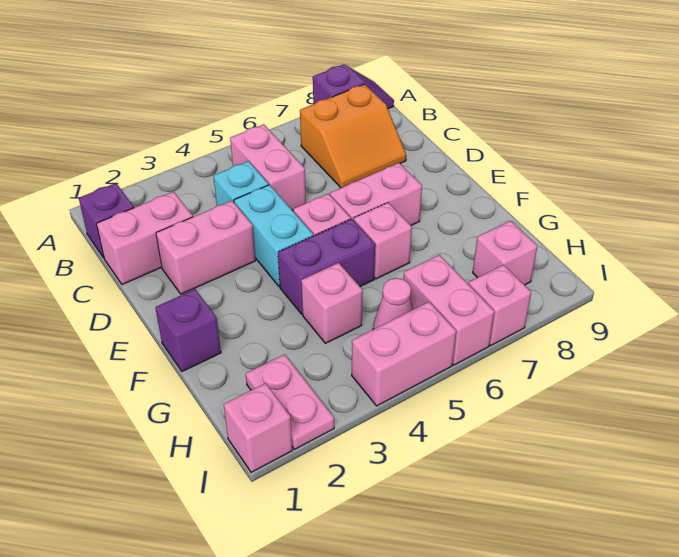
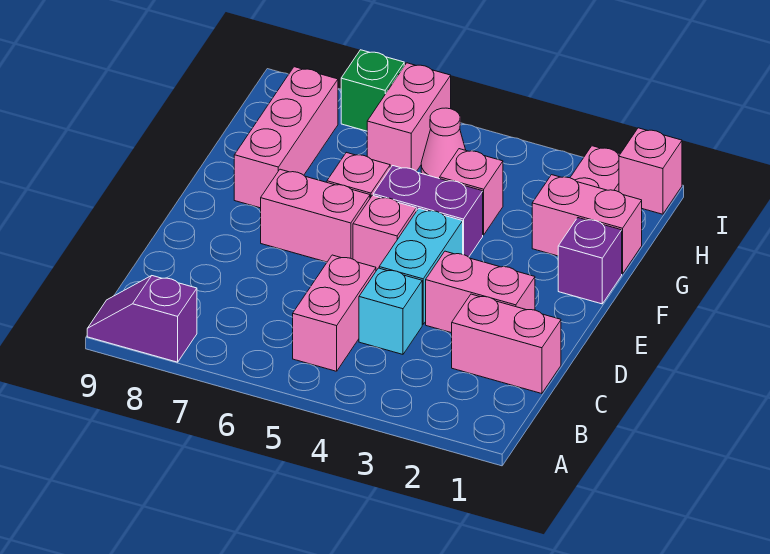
purple 1x1 brick [79,183,134,258] -> none
orange 2x2 slope [300,84,406,188] -> none
pink 1x1 brick [473,221,537,285] -> pink 1x3 brick [234,67,338,208]
pink 1x2 brick [352,302,456,406] -> pink 1x2 brick moved to [532,175,642,274]
pink 1x1 brick [469,265,531,345] -> green 1x1 brick [341,50,404,131]

